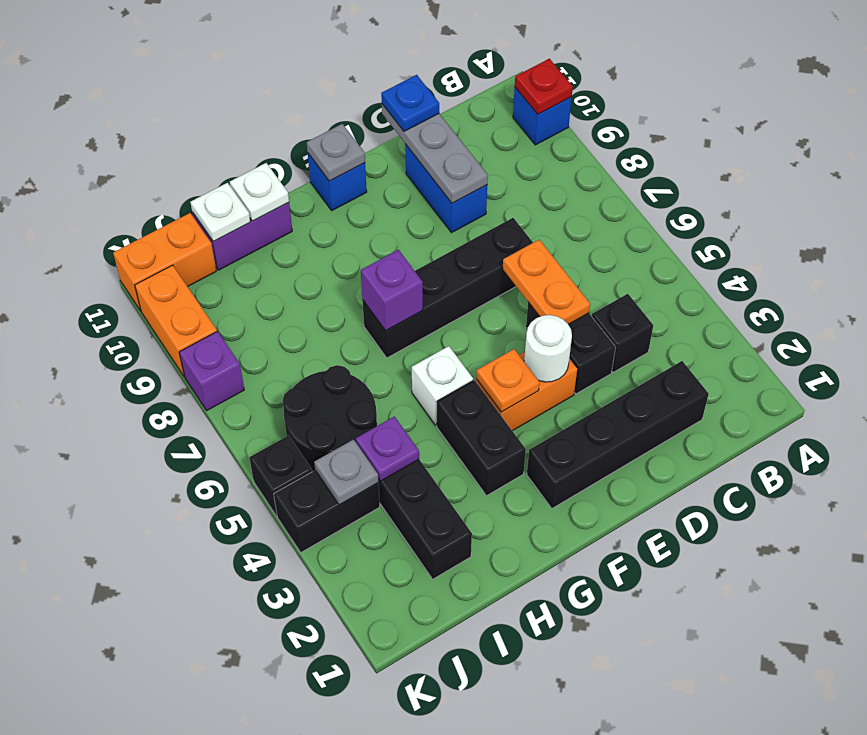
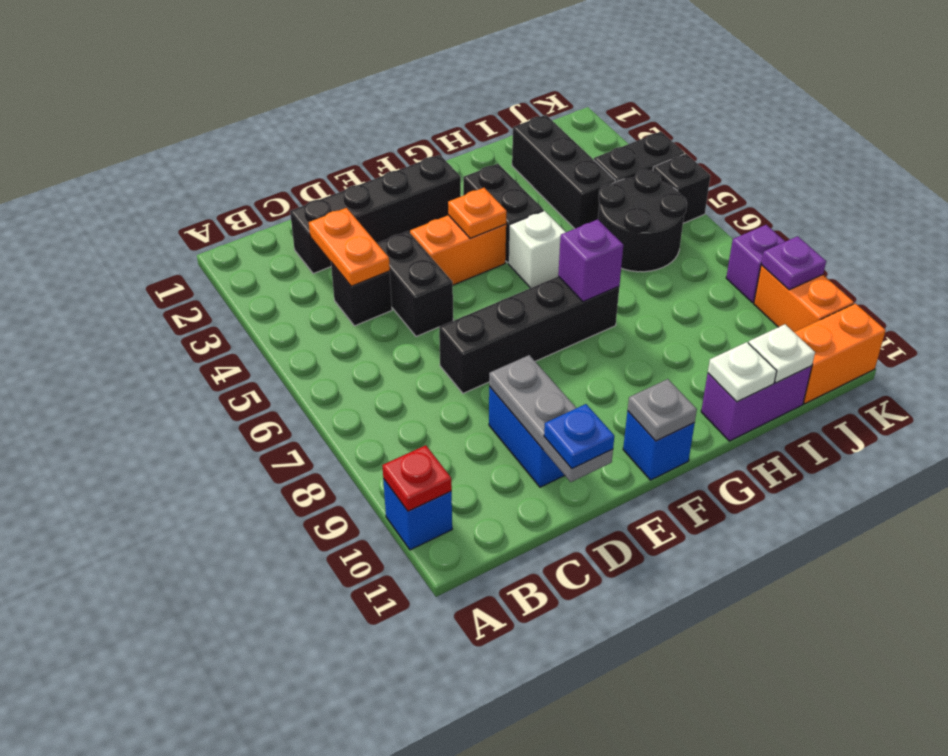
orange 1x2 plate [503,240,590,324] -> orange 1x2 plate moved to [309,208,390,286]
white 1x1 round brick [524,315,572,382] -> none
purple 1x1 plate [356,417,419,481] -> purple 1x1 plate moved to [761,236,826,290]
grey 1x1 plate [314,440,378,505] -> none

